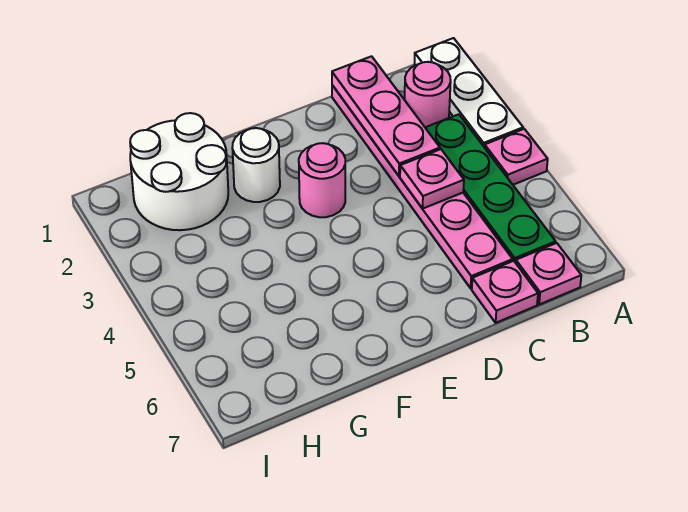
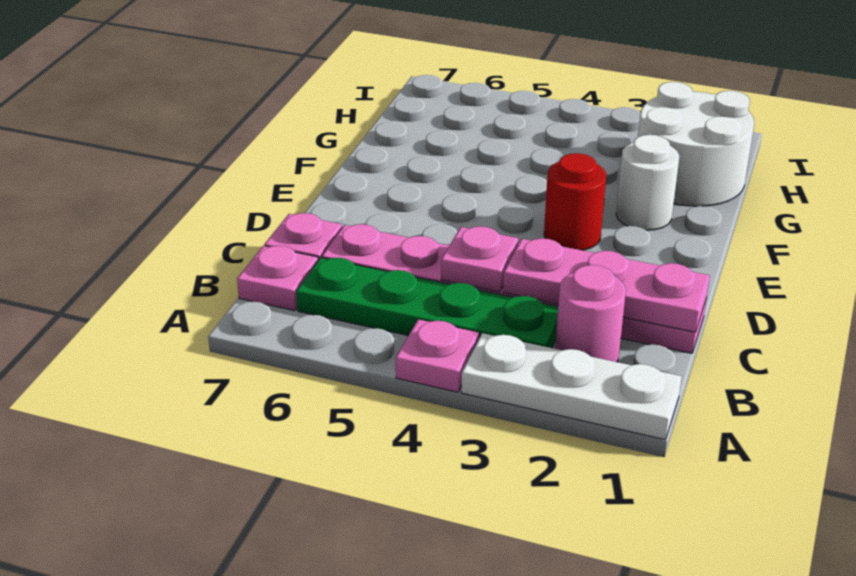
pink 1x1 round brick [299,143,345,217] -> red 1x1 round brick [544,153,606,250]

